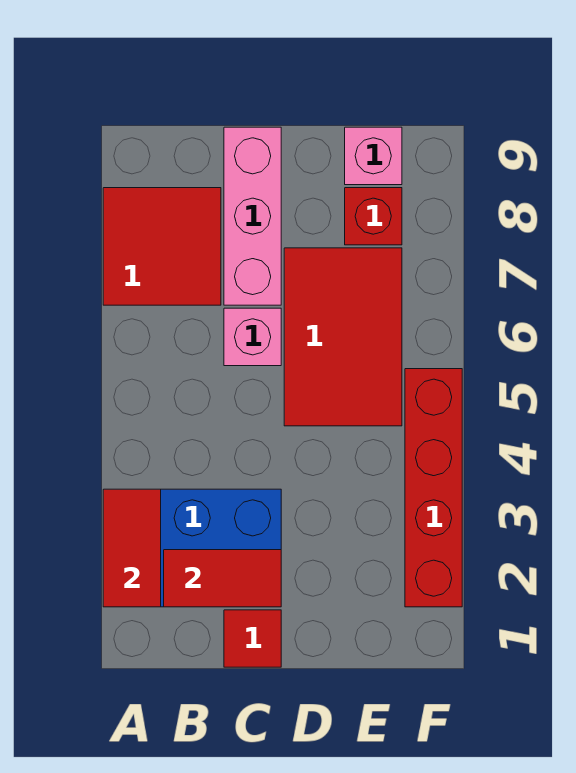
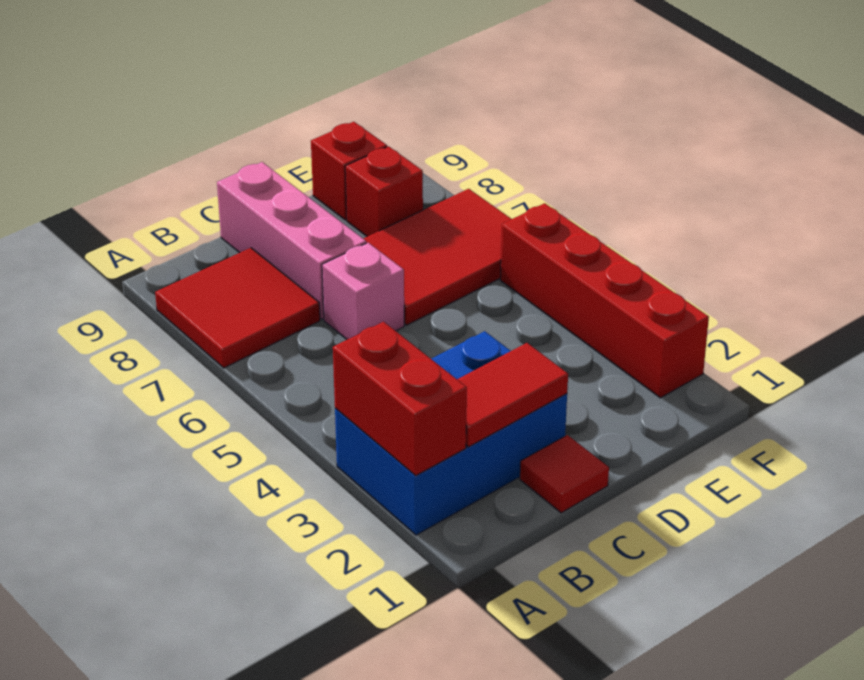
red 1x2 tile [103,489,161,607] -> red 1x2 brick [333,322,467,475]
red 2x3 tile [284,248,402,426] -> red 2x3 tile turned to [363,189,511,325]
pink 1x1 brick [345,127,402,185] -> red 1x1 brick [311,122,387,220]

